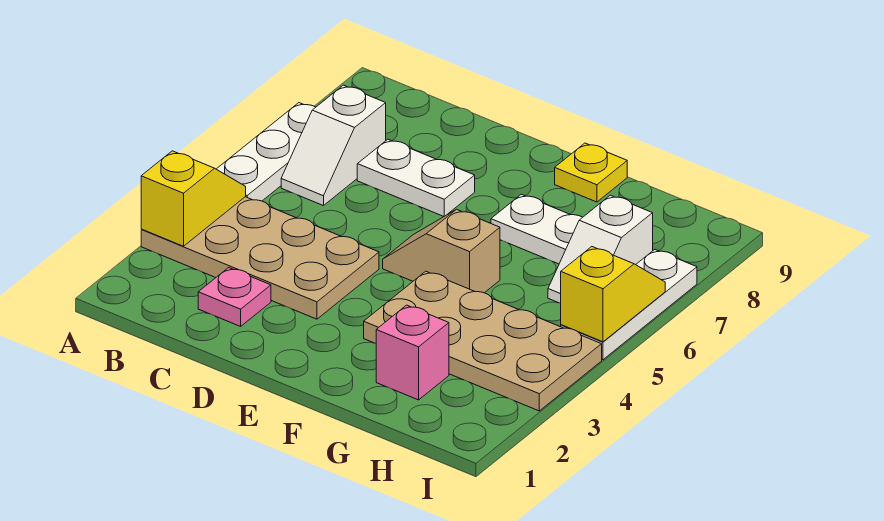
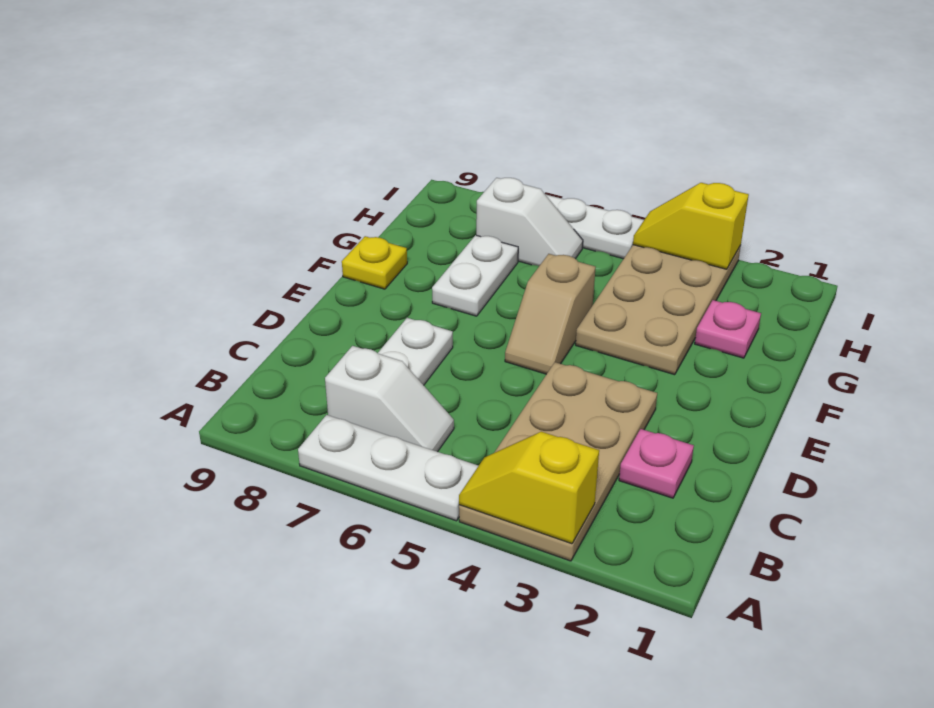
pink 1x1 brick [376,305,449,400] -> pink 1x1 plate [695,300,761,358]
yellow 1x2 slope [561,247,665,342] -> yellow 1x2 slope moved to [633,183,749,269]

